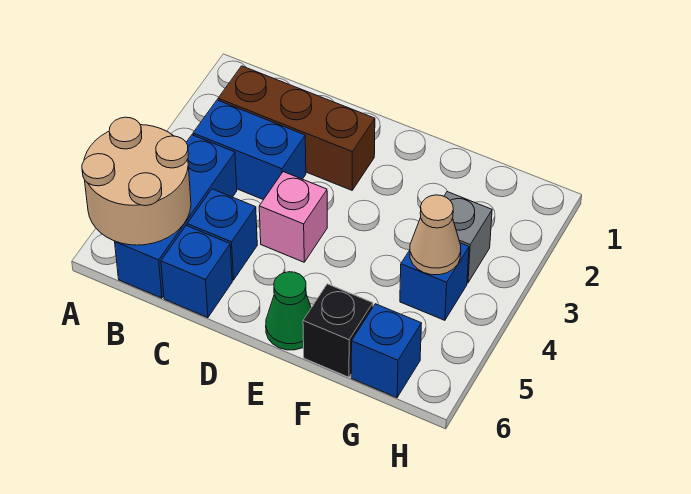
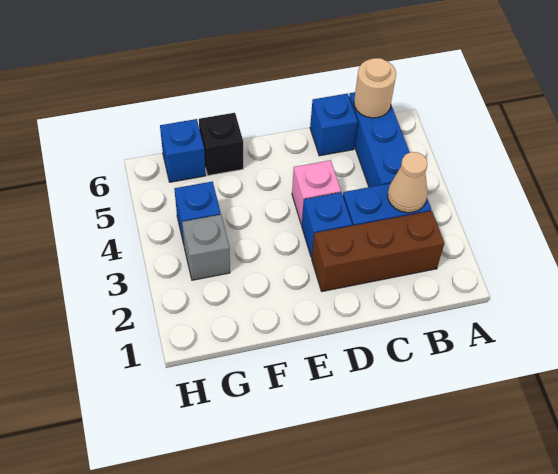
tan 2x2 round brick [82,117,191,245] -> tan 1x1 round brick [354,58,396,118]
blue 1x1 brick [187,189,257,280] -> blue 1x1 brick moved to [302,192,352,257]
green 1x1 cone [266,272,311,350] -> none
tan 1x1 cone [410,195,461,275] -> tan 1x1 cone moved to [388,152,428,213]

